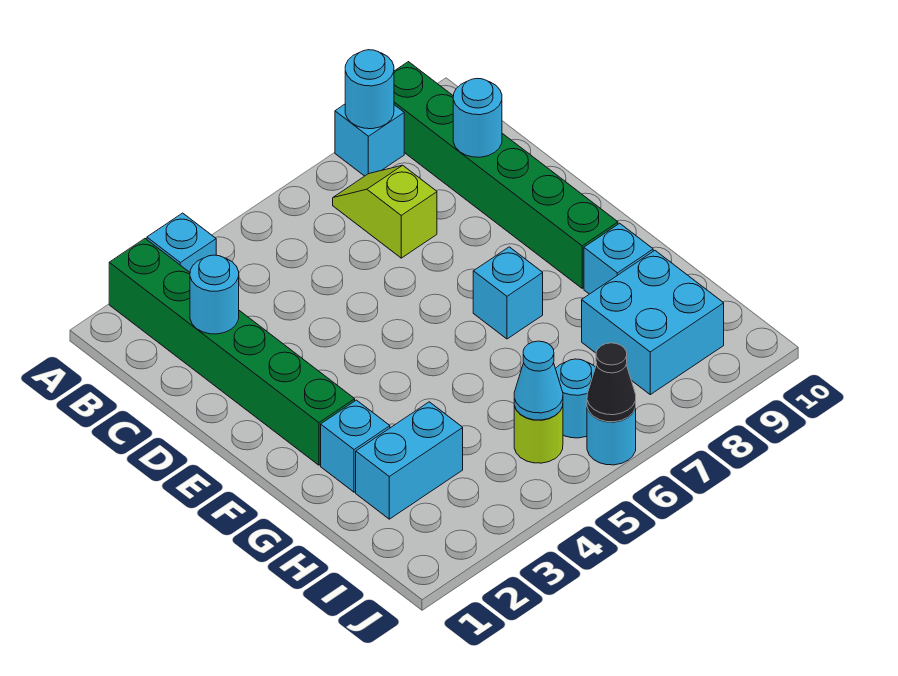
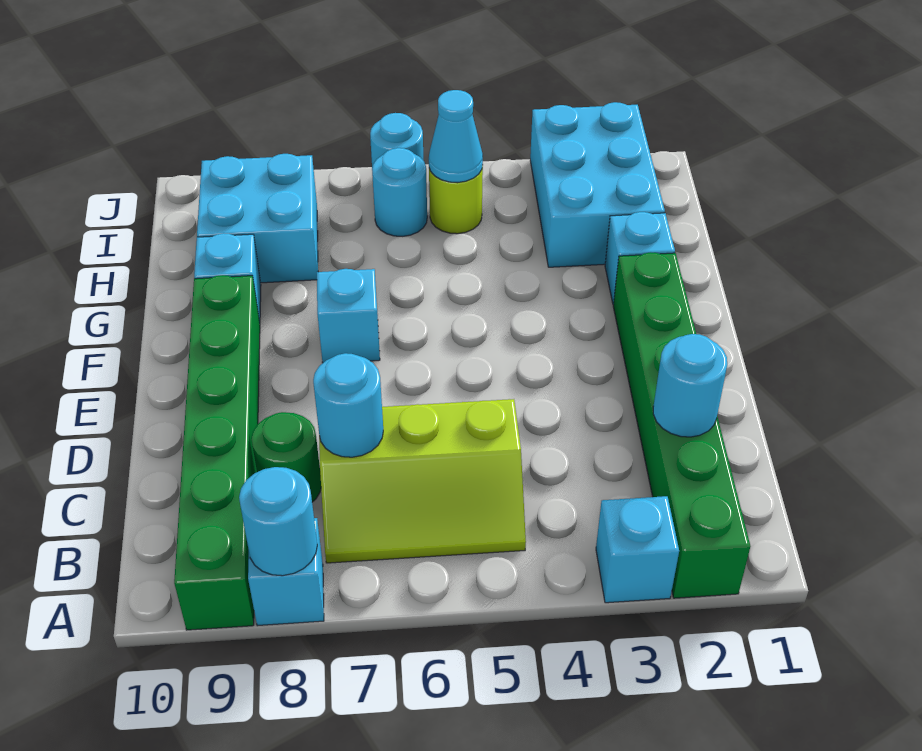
lime 1x2 slope [333,165,437,258] -> lime 2x3 slope [319,399,526,563]
none -> green 1x1 round brick [252,412,321,502]
cyan 1x1 round brick [453,79,502,157] -> cyan 1x1 round brick moved to [313,353,383,457]
cyan 1x2 brick [356,402,463,519] -> cyan 2x3 brick [530,102,665,267]
black 1x1 cone [587,343,636,422] -> none

